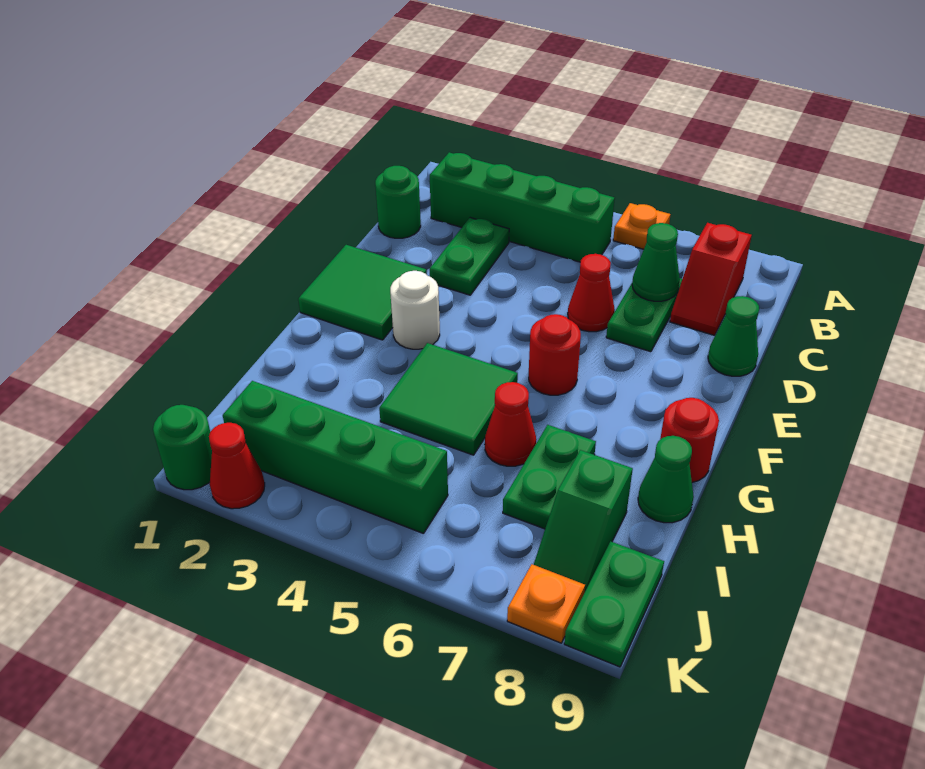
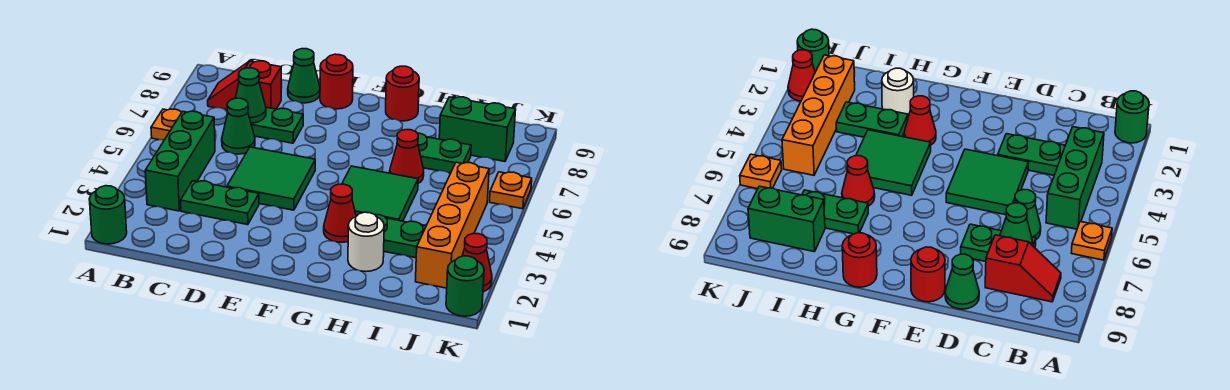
green 1x4 brick [430,152,615,262] -> green 1x3 brick [145,111,215,211]
red 1x2 slope [670,223,752,335] -> red 1x2 slope turned to [208,61,281,110]
green 1x1 round brick [375,166,421,238] -> green 1x1 round brick moved to [89,186,127,244]
red 1x1 cone [568,254,615,332] -> red 1x1 cone moved to [324,184,356,243]
green 2x2 tile [298,245,427,340] -> green 2x2 tile moved to [227,147,315,210]
white 1x1 round brick [390,271,440,349] -> white 1x1 round brick moved to [348,212,384,272]
red 1x1 round brick [529,314,581,395] -> red 1x1 round brick moved to [320,54,353,109]
green 1x1 cone [638,436,694,523] -> green 1x1 cone moved to [222,98,255,154]
green 1x2 slope [534,450,633,591] -> green 1x2 brick [439,97,516,161]
green 1x4 brick [223,381,448,534] -> orange 1x4 brick [416,162,489,288]
green 1x2 plate [564,541,664,667] -> green 1x2 plate moved to [376,215,426,258]
orange 1x1 plate [507,564,585,643] -> orange 1x1 plate moved to [490,172,532,209]

